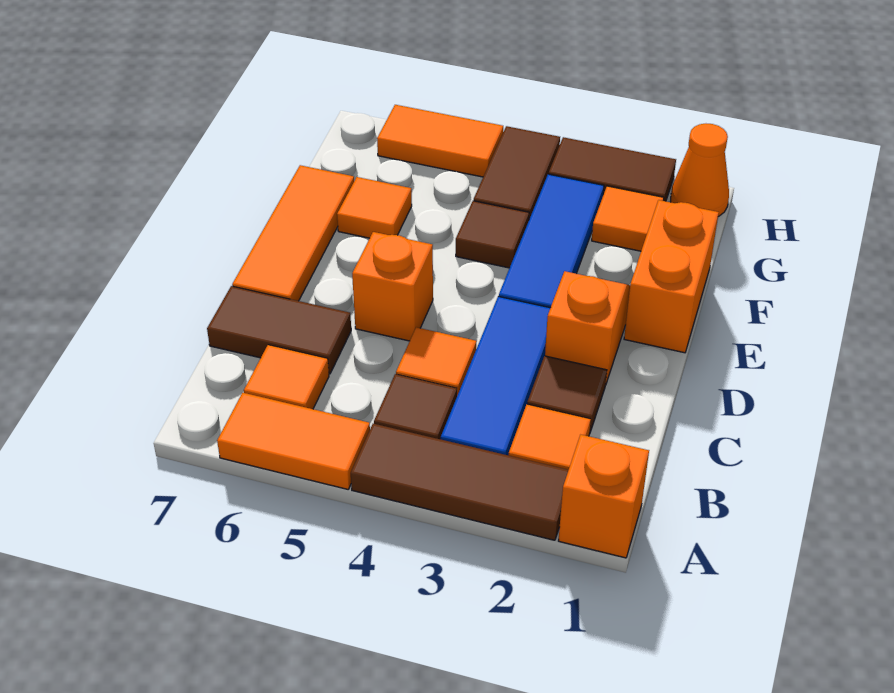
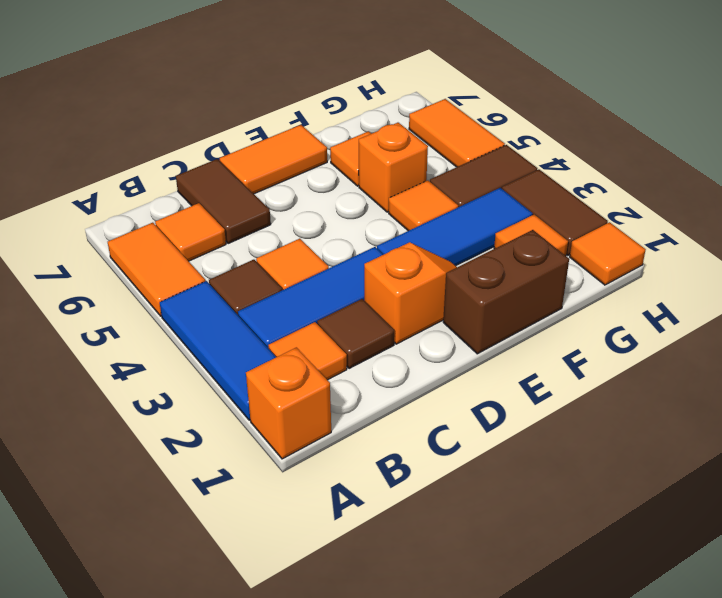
brown 1x3 tile [351,424,568,540] -> blue 1x3 tile [160,281,276,420]
orange 1x1 brick [352,232,433,341] -> orange 1x1 brick moved to [359,123,428,212]
orange 1x3 tile [232,165,354,301] -> orange 1x2 tile [220,125,327,194]
orange 1x2 brick [624,200,719,353] -> brown 1x2 brick [443,230,569,354]
brown 1x1 tile [456,201,529,268] -> orange 1x1 tile [389,180,458,231]
orange 1x1 cone [671,124,729,217] -> orange 1x1 tile [570,222,646,285]

